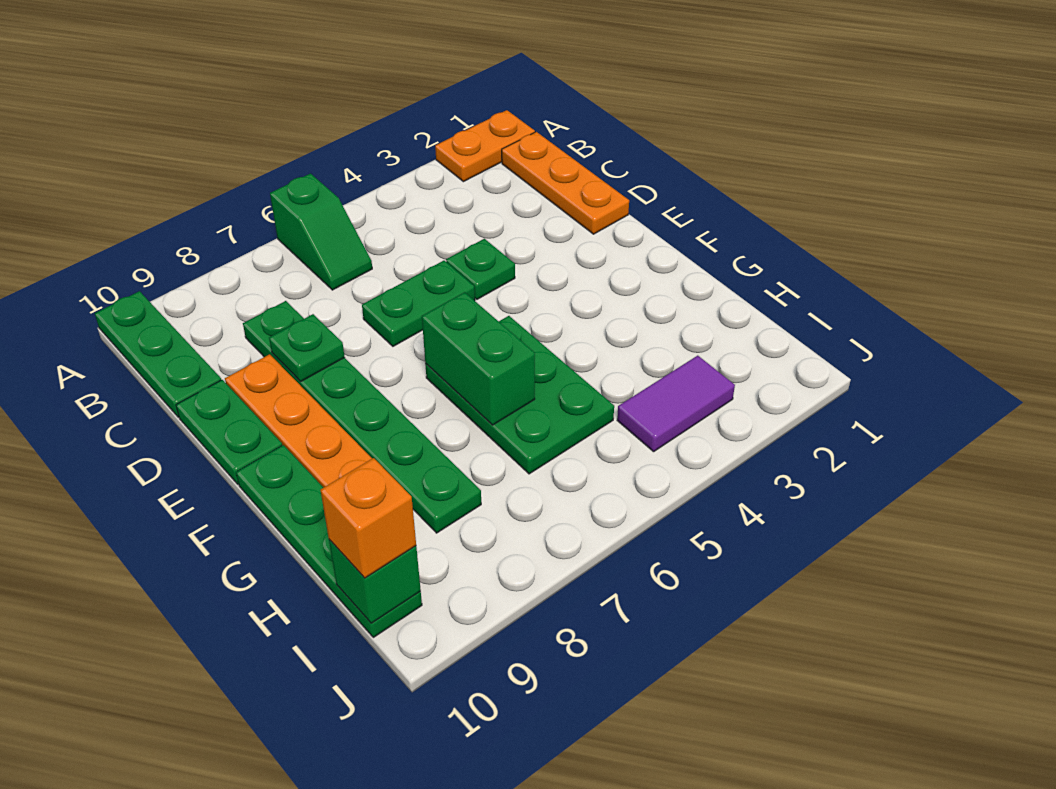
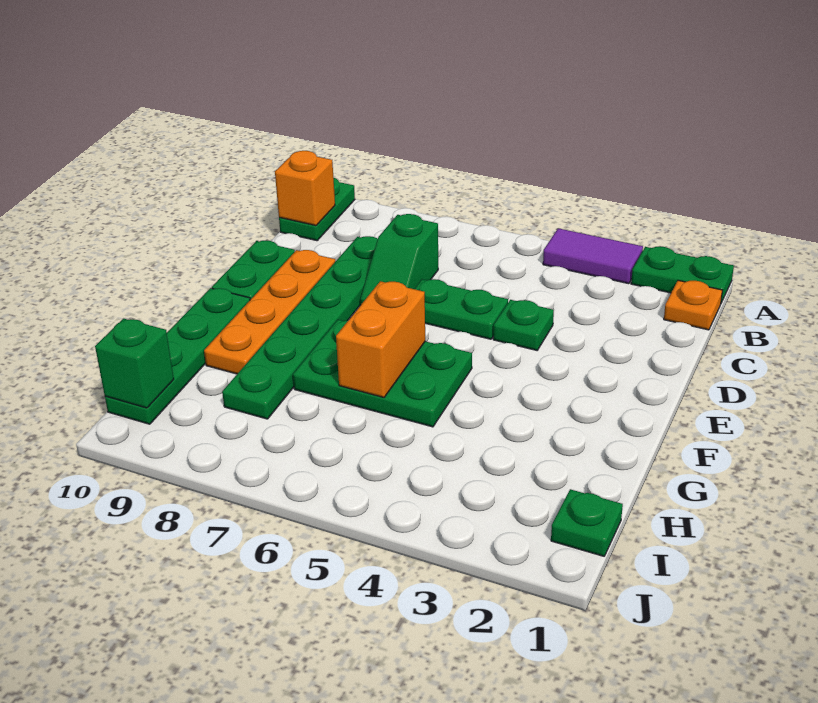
orange 1x2 plate [435,110,535,182] -> green 1x2 plate [631,246,734,303]
green 1x2 slope [270,174,372,290] -> green 1x2 slope moved to [360,214,438,304]
green 1x3 plate [95,291,221,417] -> green 1x2 plate [279,178,355,241]
orange 1x3 plate [502,132,629,234] -> orange 1x1 plate [664,280,722,330]
green 1x1 plate [269,314,345,382] -> green 1x1 plate moved to [551,489,623,556]
green 2x3 plate [425,316,614,474] -> green 2x3 plate turned to [293,320,472,427]
green 1x2 brick [422,292,535,425] -> orange 1x2 brick [336,281,425,397]
purple 1x2 tile [617,356,735,452] -> purple 1x2 tile moved to [543,228,643,284]
orange 1x1 brick [321,458,416,578] -> orange 1x1 brick moved to [275,151,335,226]

